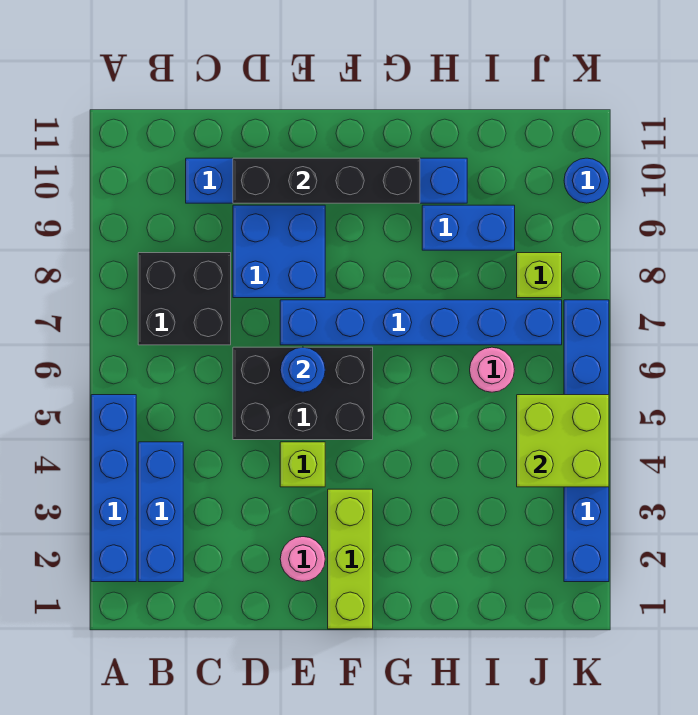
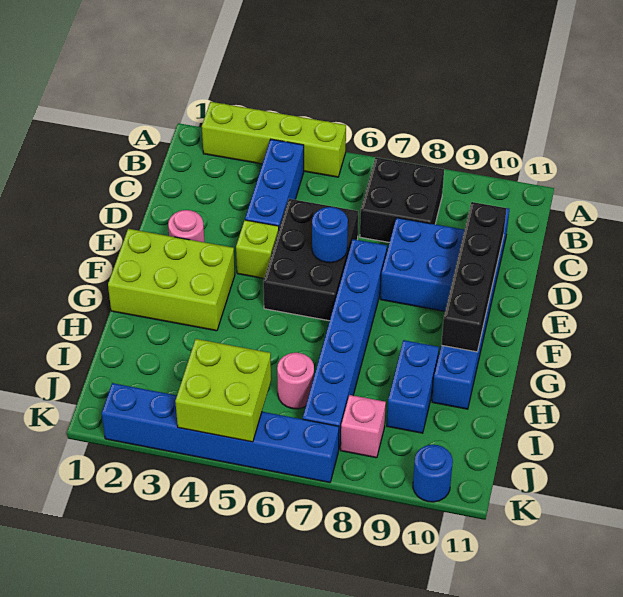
blue 1x4 brick [91,395,136,582] -> lime 1x4 brick [202,102,346,177]
blue 1x3 brick [138,442,183,582] -> blue 1x3 brick turned to [245,139,304,229]
lime 1x3 brick [328,489,373,629] -> lime 2x3 brick [108,229,235,331]
lime 1x1 brick [517,253,562,298] -> pink 1x1 brick [341,395,386,458]

